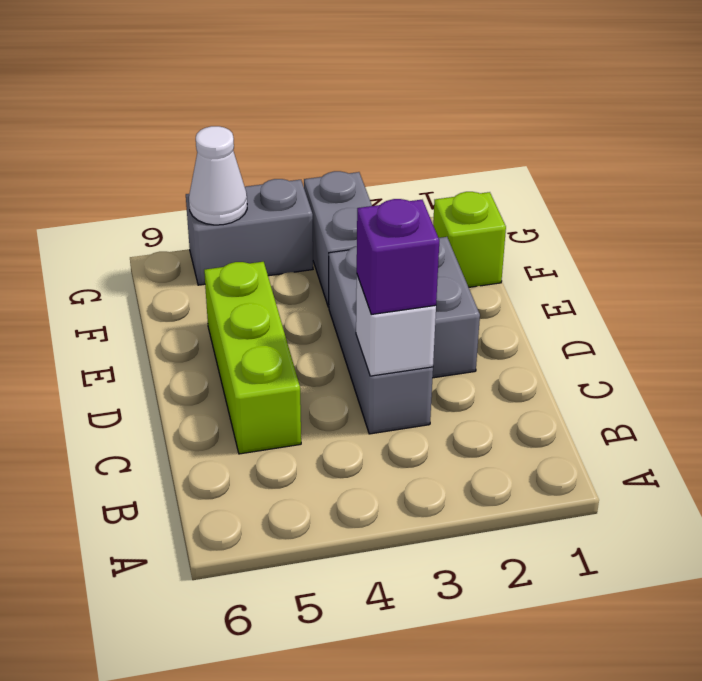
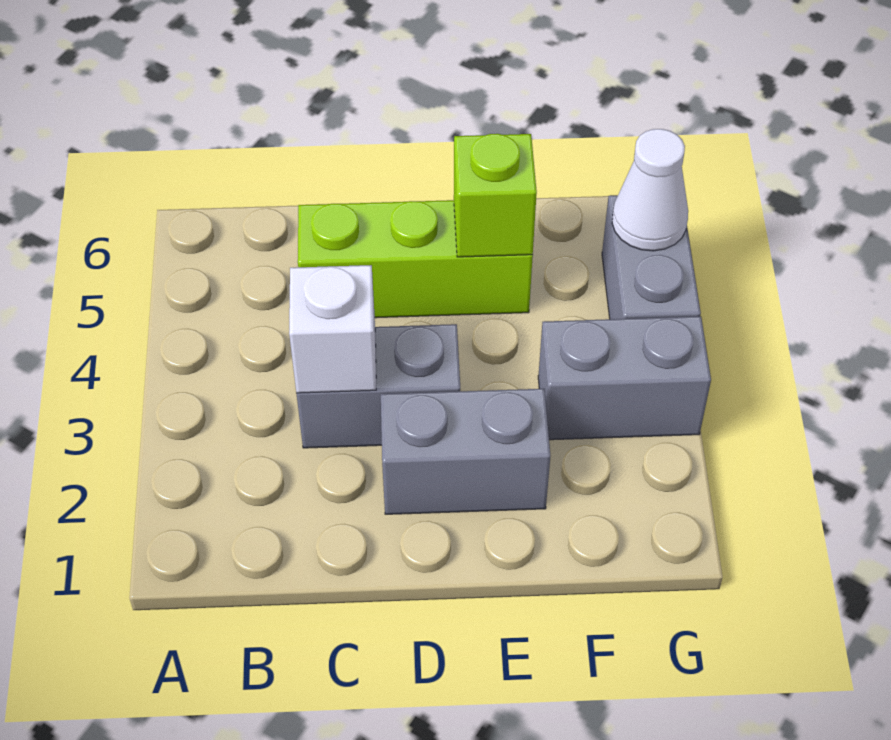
grey 1x3 brick [329,246,433,434] -> grey 1x2 brick [296,324,460,448]
purple 1x1 brick [357,199,439,314] -> none
lime 1x1 brick [433,192,506,287] -> lime 1x1 brick moved to [454,134,537,257]

